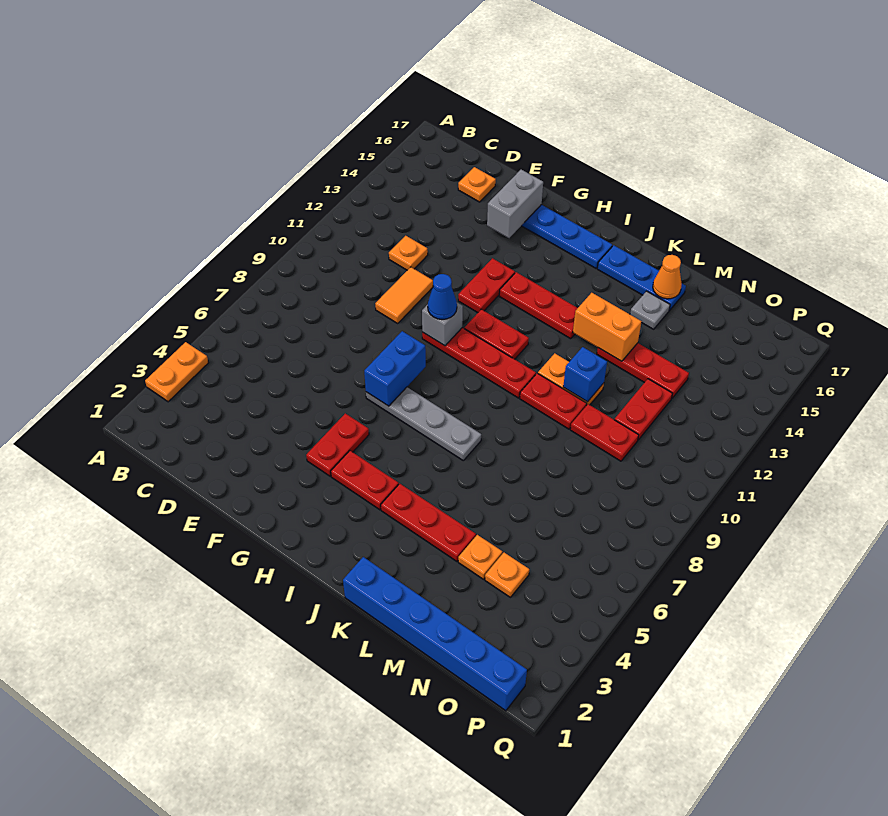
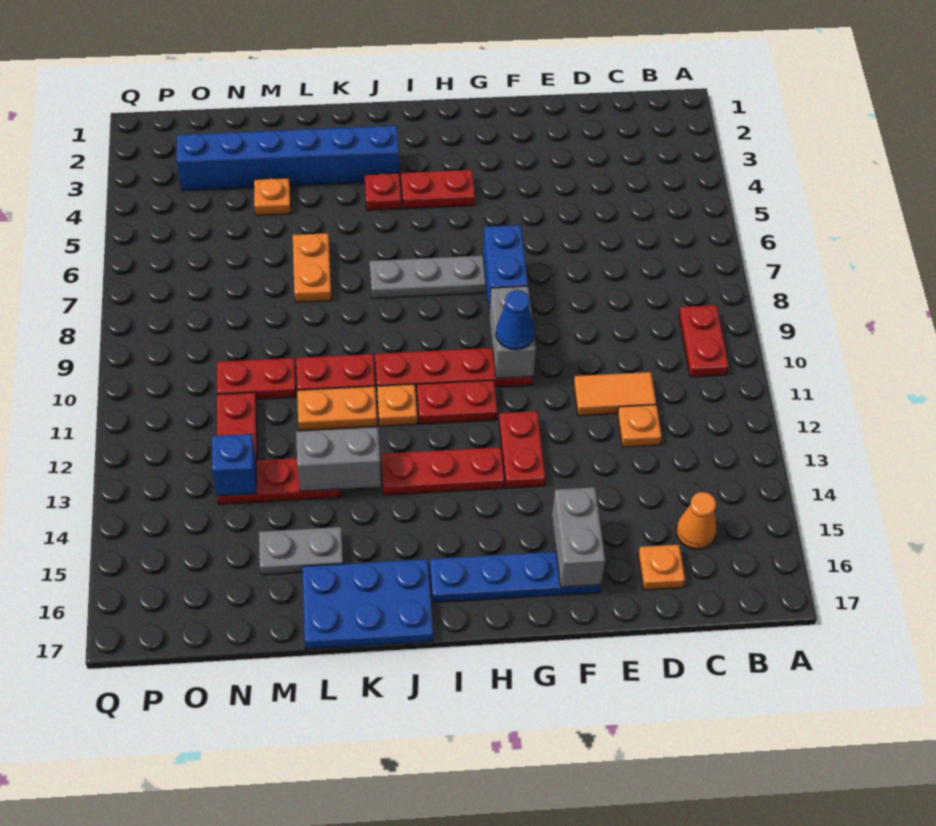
orange 1x2 plate [145,342,208,402] -> orange 1x2 plate moved to [293,233,332,302]
orange 1x2 tile [375,267,433,323] -> orange 1x2 tile turned to [574,372,656,416]
red 1x2 plate [306,413,369,476] -> red 1x2 plate moved to [679,305,729,377]
grey 1x1 brick [422,303,463,346] -> grey 1x2 brick [489,286,536,378]
red 1x3 plate [381,484,476,561] -> red 1x1 plate [364,173,401,210]
blue 1x3 plate [597,245,686,310] -> blue 2x3 plate [302,559,433,649]
blue 1x6 brick [343,557,527,711] -> blue 1x6 brick moved to [177,126,399,191]
orange 1x2 brick [573,293,642,361] -> grey 1x2 brick [296,427,381,491]
blue 1x1 brick [563,347,607,402] -> blue 1x1 brick moved to [212,434,257,496]
grey 1x1 plate [630,291,670,329] -> grey 1x2 plate [259,527,343,575]
orange 1x1 cone [653,255,682,299] -> orange 1x1 cone moved to [676,492,716,549]
orange 1x1 plate [485,553,529,597] -> orange 1x1 plate moved to [377,384,417,426]

